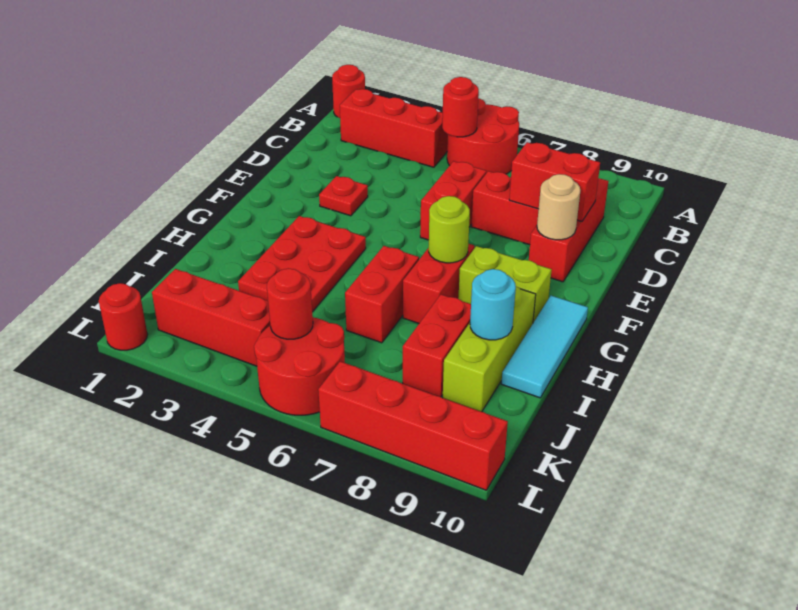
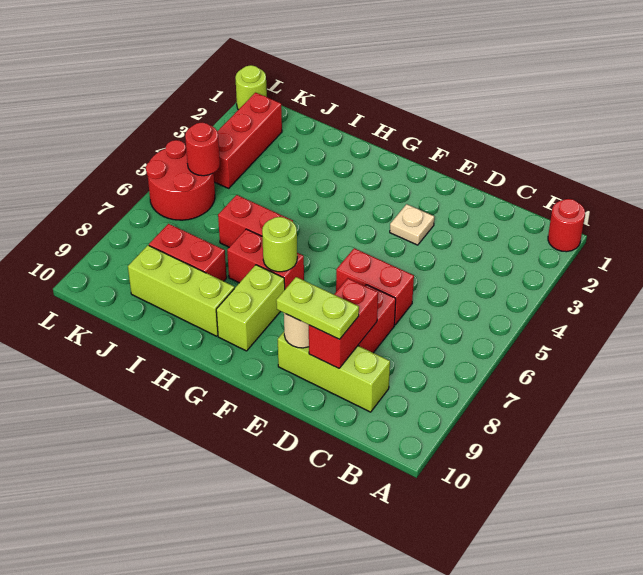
red 2x2 round brick [447,98,519,174] -> none
red 1x3 brick [340,89,448,167] -> none
red 1x1 round brick [442,77,479,137] -> none
red 1x3 brick [529,178,608,282] -> lime 1x3 brick [278,332,390,412]
none -> lime 1x2 plate [276,277,359,339]
red 1x1 plate [319,176,368,216] -> tan 1x1 plate [390,204,434,245]
red 2x3 plate [238,216,366,312] -> none
cyan 1x3 tile [501,296,588,398] -> none
cyan 1x1 round brick [470,269,516,340] -> none
red 1x1 round brick [99,283,147,350] -> lime 1x1 round brick [235,65,267,110]
red 1x4 brick [318,361,508,490] -> none

